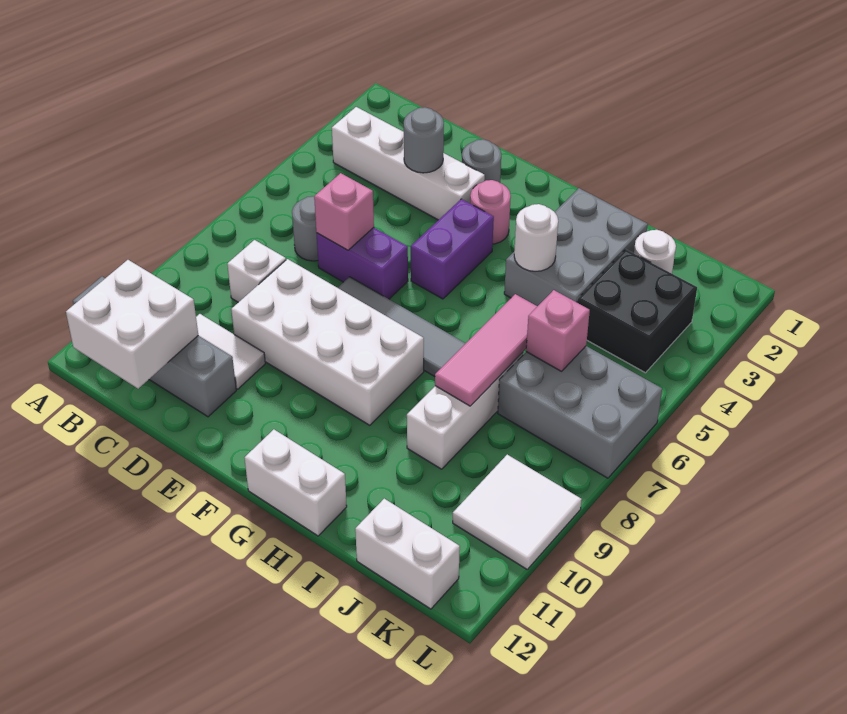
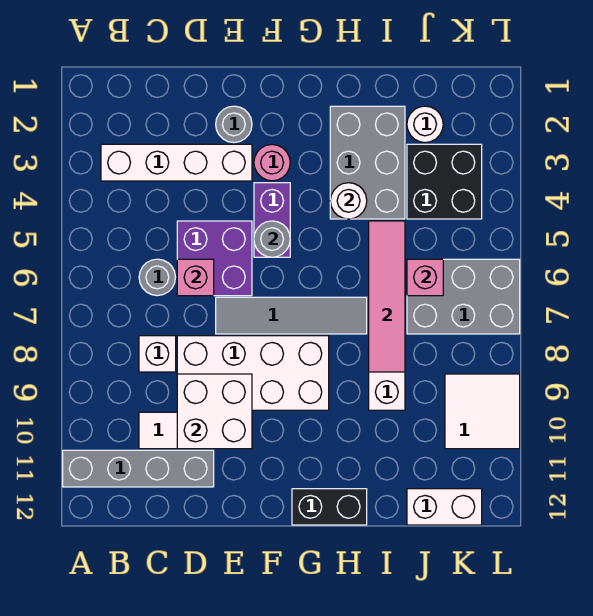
white 2x2 brick [66,260,198,389] -> white 2x2 brick moved to [177,374,252,449]
grey 1x1 round brick [404,107,444,173] -> grey 1x1 round brick moved to [254,221,290,257]
purple 1x2 brick [317,228,408,299] -> purple 2x2 brick [177,221,252,296]
white 1x2 brick [245,429,347,536] -> black 1x2 brick [292,489,367,525]
pink 1x3 tile [435,294,537,406] -> pink 1x4 tile [369,221,405,372]

